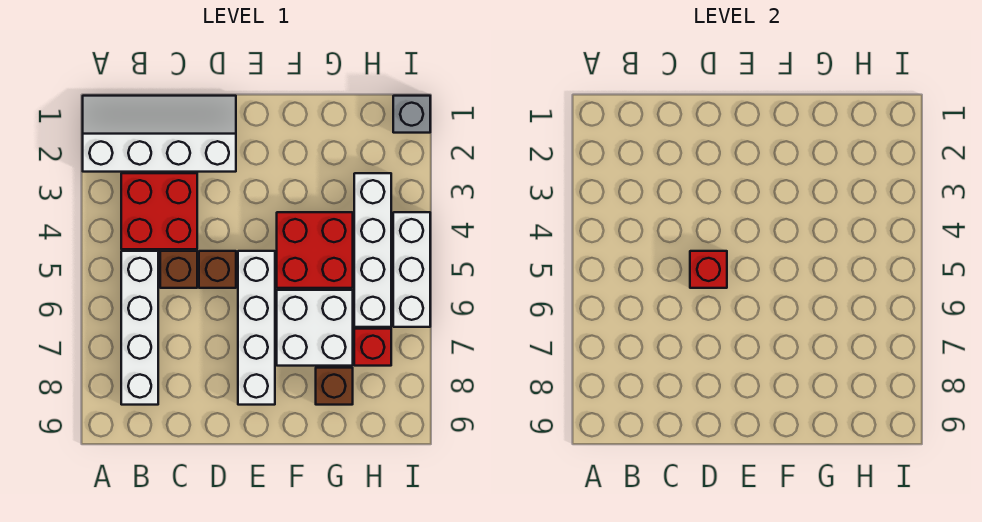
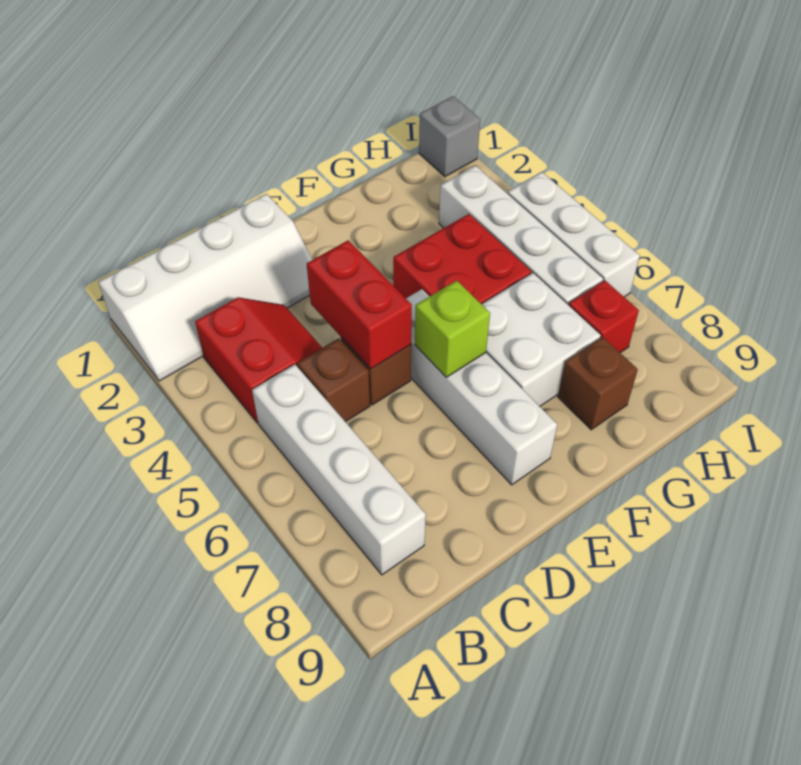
white 2x4 slope [83,96,236,172] -> white 2x4 slope turned to [98,194,312,381]
red 2x2 brick [121,173,197,249] -> red 2x2 slope [195,297,322,423]
red 1x1 brick [690,251,727,288] -> red 1x2 brick [307,240,412,369]
none -> lime 1x1 brick [415,281,490,377]

